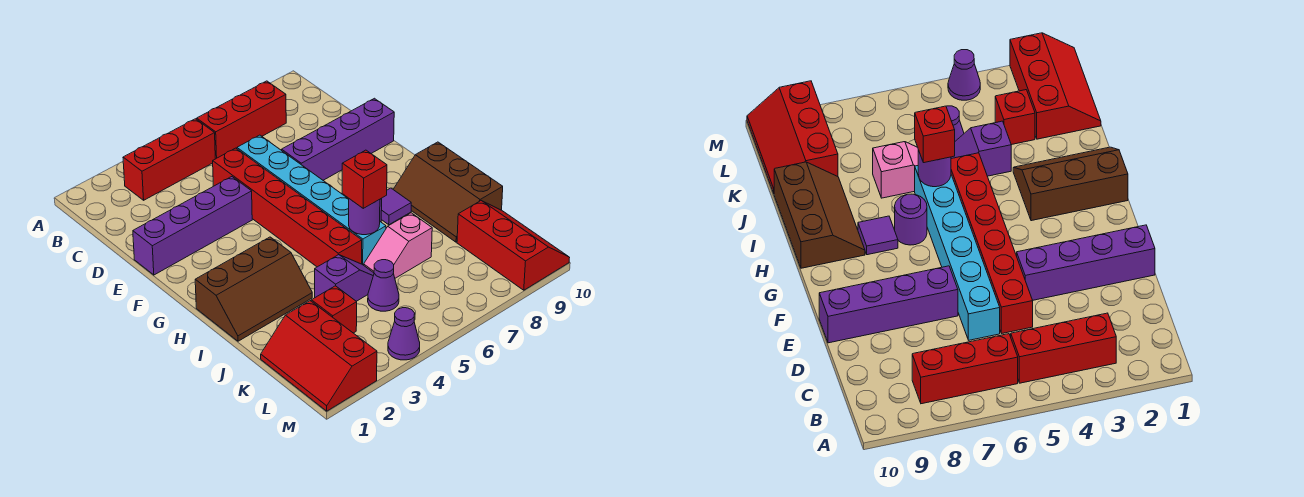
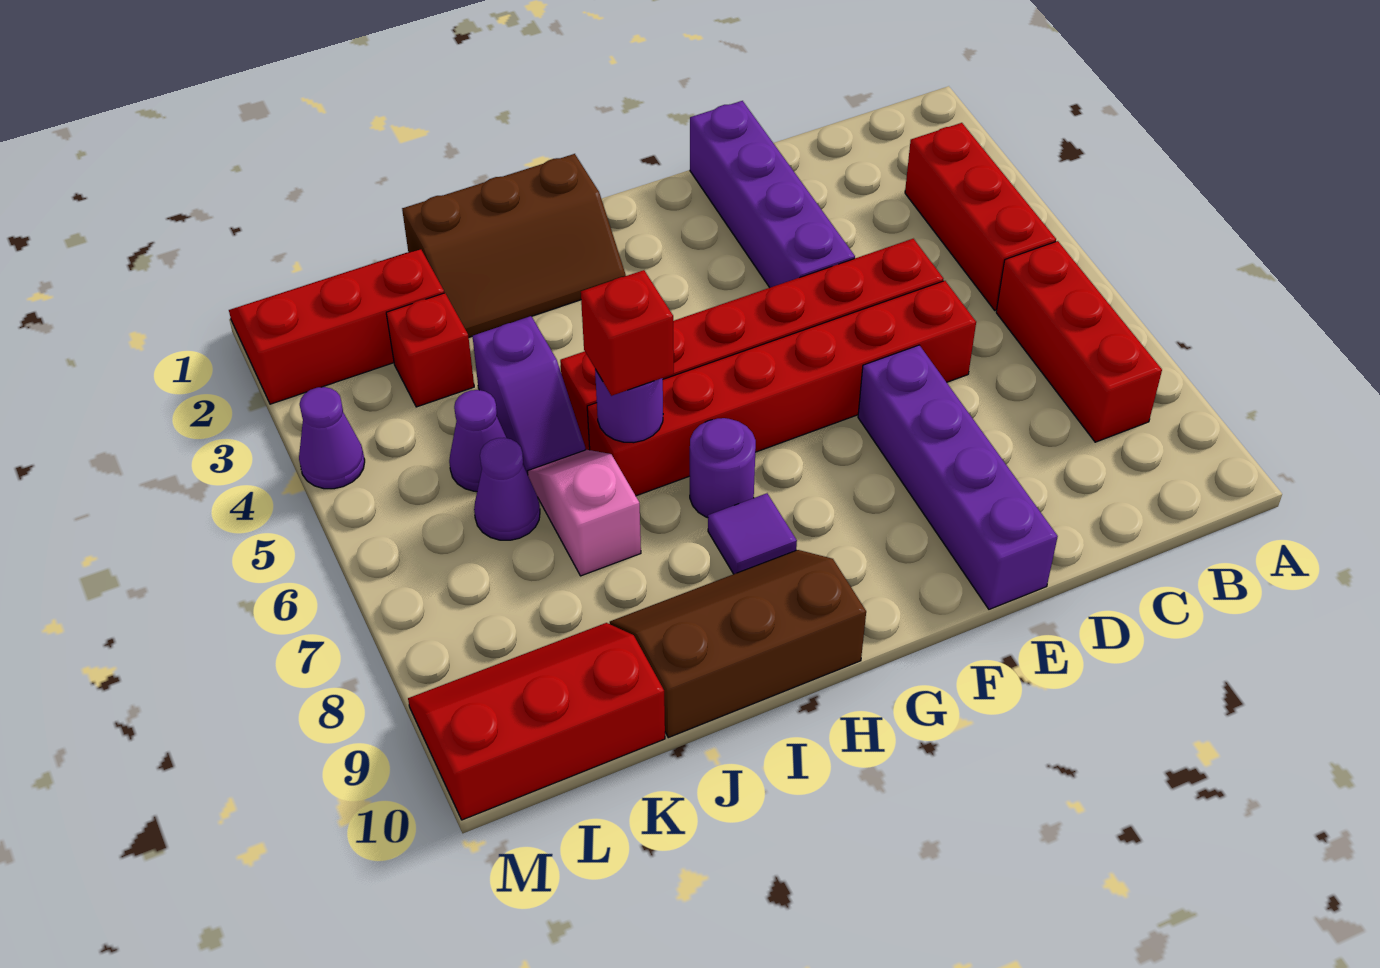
cyan 1x6 brick [237,135,386,265] -> red 1x6 brick [587,281,976,496]
brown 2x3 slope [195,237,312,341] -> brown 2x3 slope turned to [402,154,626,337]
none -> purple 1x1 cone [474,438,540,540]
red 2x3 slope [457,201,570,290] -> red 2x3 slope turned to [408,623,665,820]

